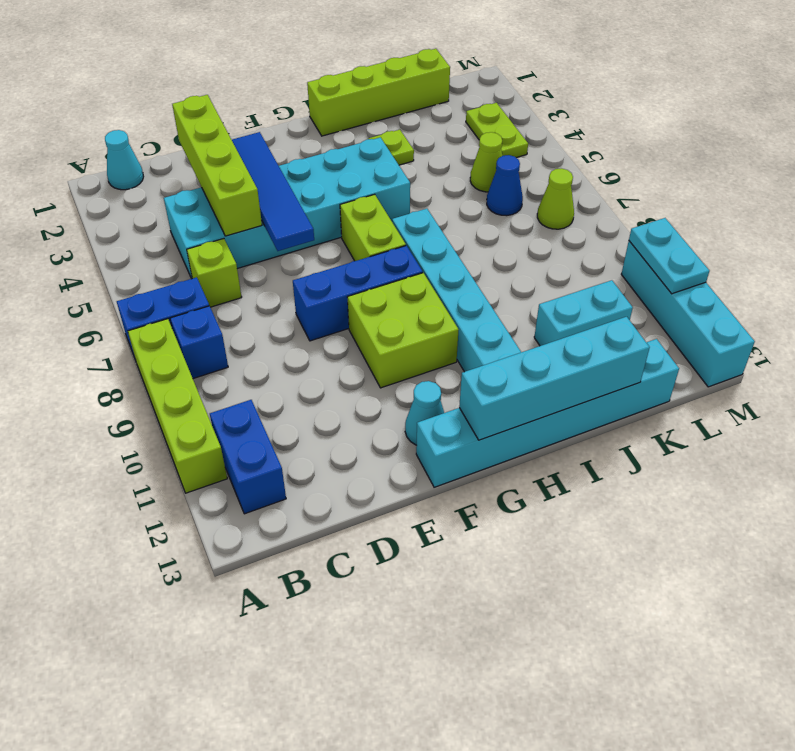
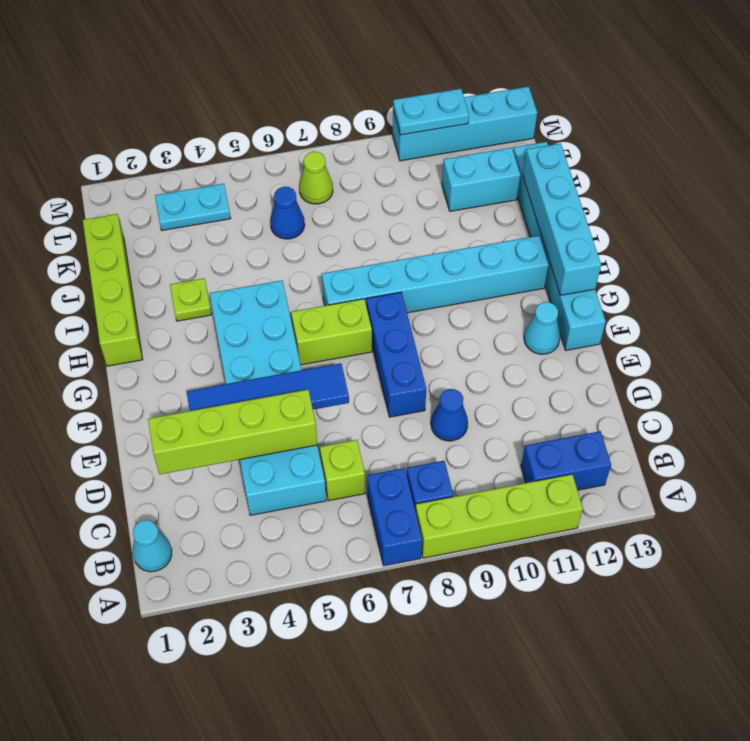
none -> blue 1x1 cone [431,389,468,441]
lime 2x2 brick [347,273,459,388] -> none
cyan 1x2 brick [534,280,633,346] -> cyan 1x2 brick turned to [442,148,521,211]
lime 1x1 cone [470,132,502,192] -> none
lime 1x2 plate [466,103,528,158] -> cyan 1x2 plate [155,184,231,230]

